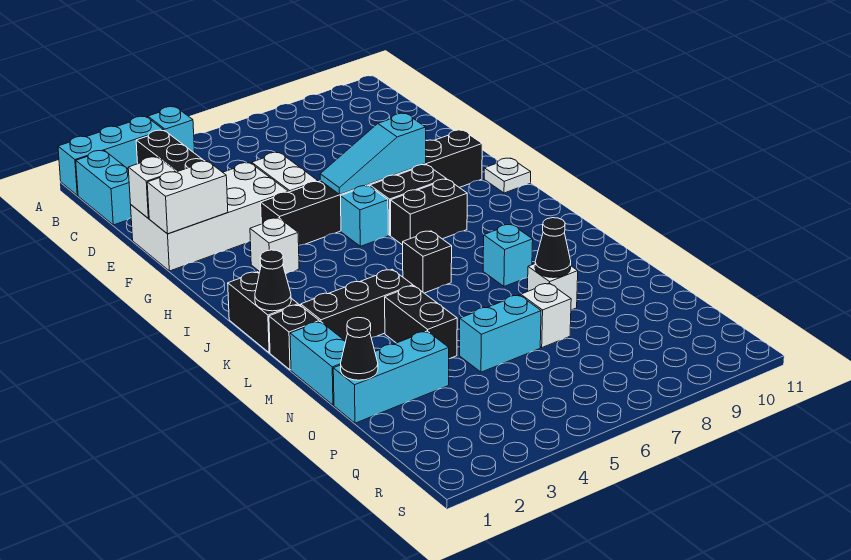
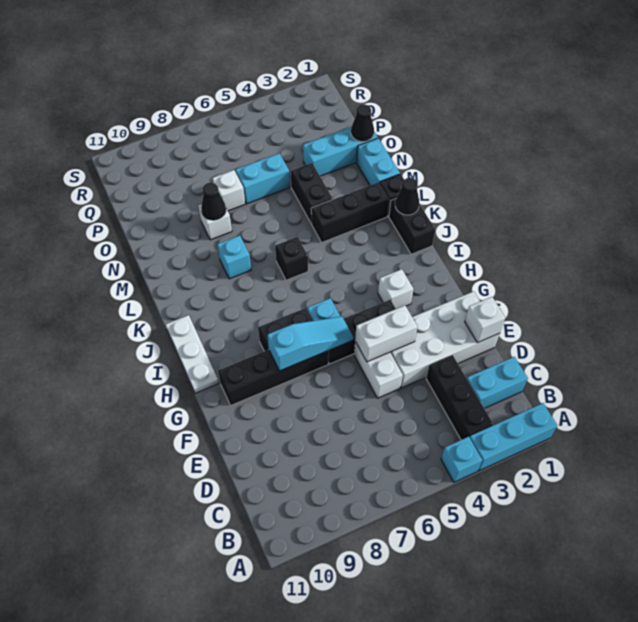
cyan 1x2 brick [76,151,131,225] -> cyan 1x2 brick turned to [467,357,528,408]
white 1x2 brick [147,161,228,234] -> white 1x2 brick moved to [355,306,417,362]
white 1x1 plate [484,158,531,193] -> white 1x3 plate [165,315,219,393]
black 1x2 brick [391,179,467,245] -> none

